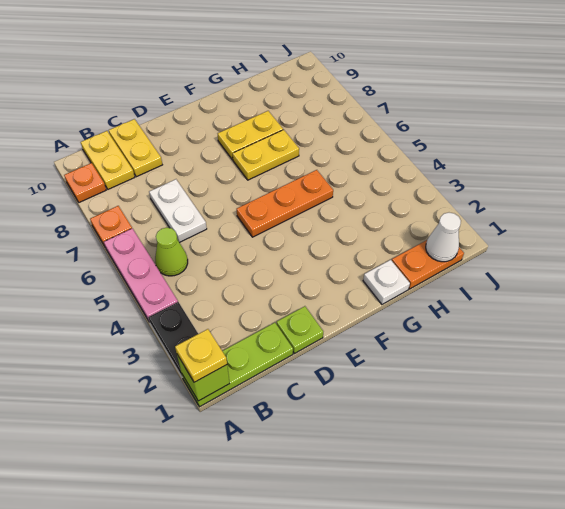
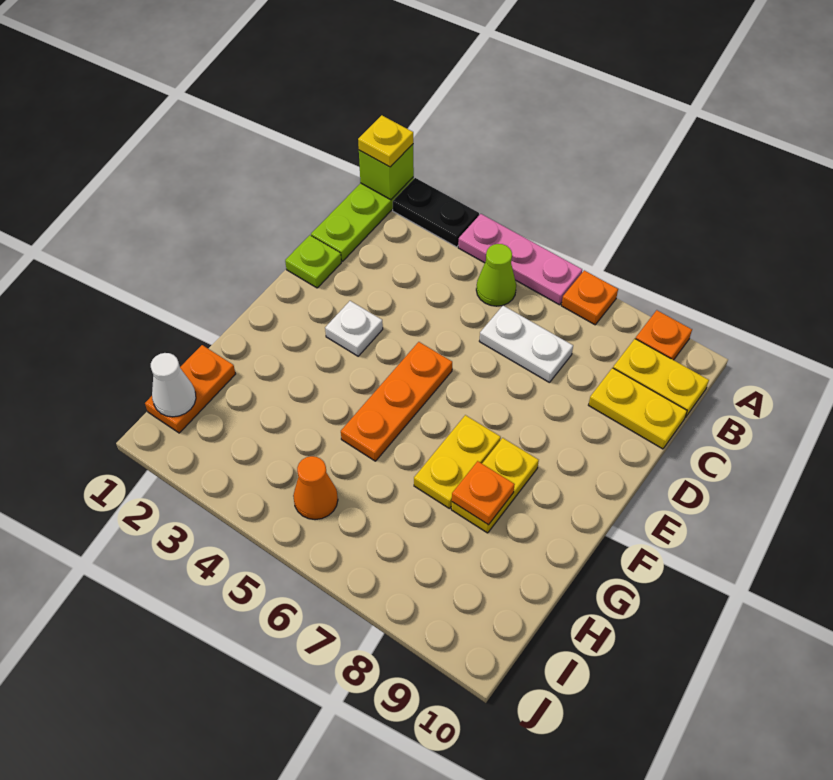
white 1x1 plate [363,260,410,304] -> white 1x1 plate moved to [325,301,383,356]
none -> orange 1x1 plate [452,461,515,525]
none -> orange 1x1 cone [293,456,338,520]

